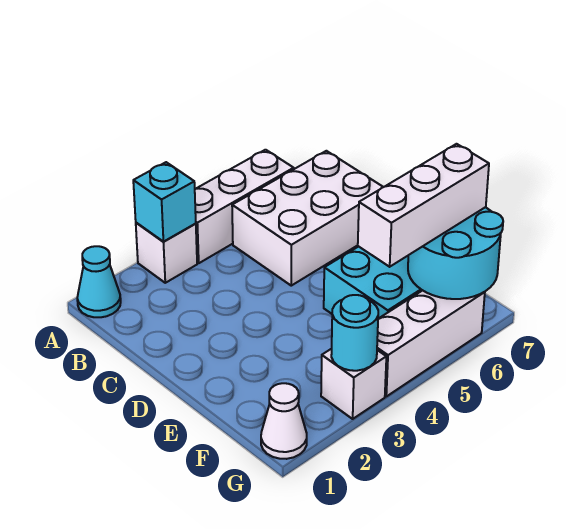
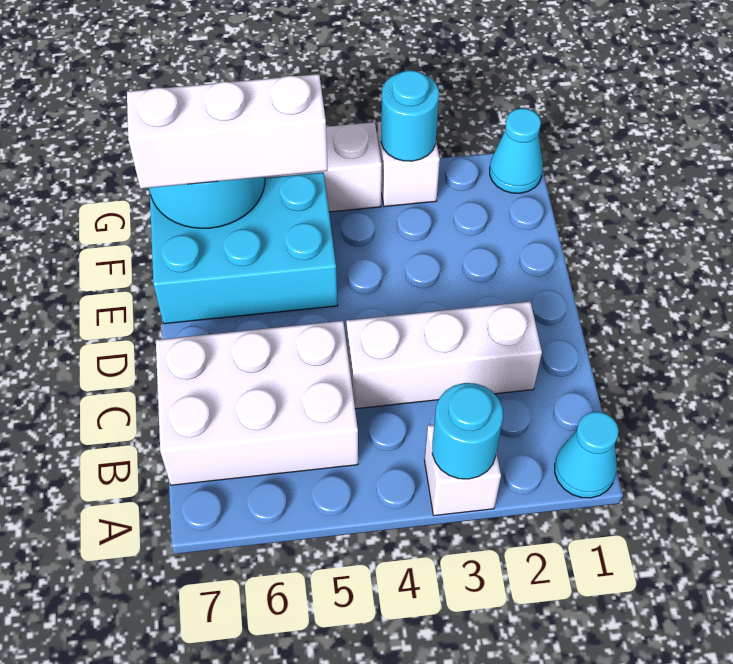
cyan 1x1 brick [133,162,196,242] -> cyan 1x1 round brick [432,383,503,479]
white 1x3 brick [195,150,294,263] -> white 1x3 brick moved to [346,302,542,409]
white 1x1 cone [261,383,307,459] -> cyan 1x1 cone [490,108,543,193]

